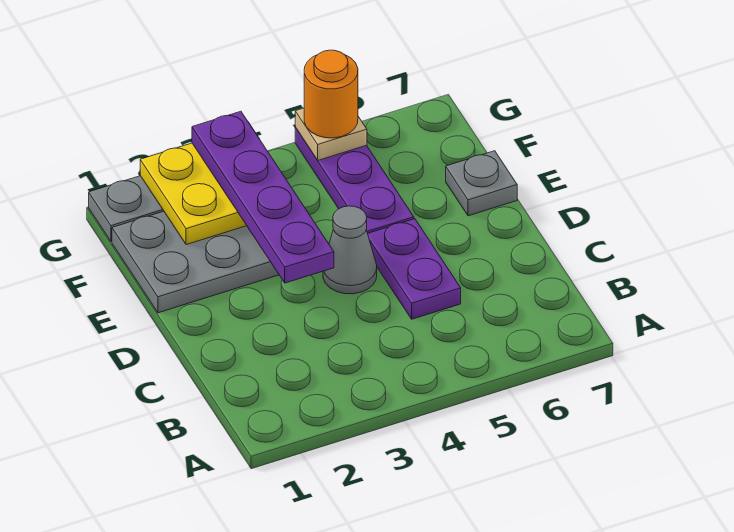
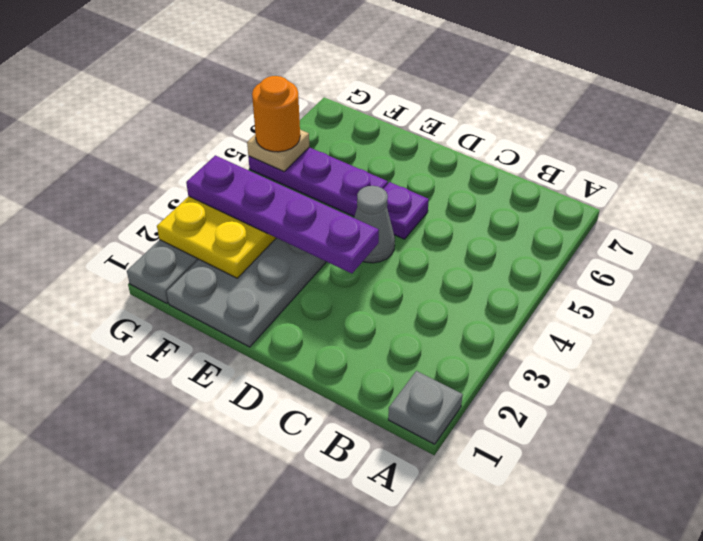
purple 1x2 plate [368,219,461,319] -> purple 1x1 plate [384,182,429,239]
grey 1x1 plate [446,151,517,216] -> grey 1x1 plate moved to [388,371,463,444]

